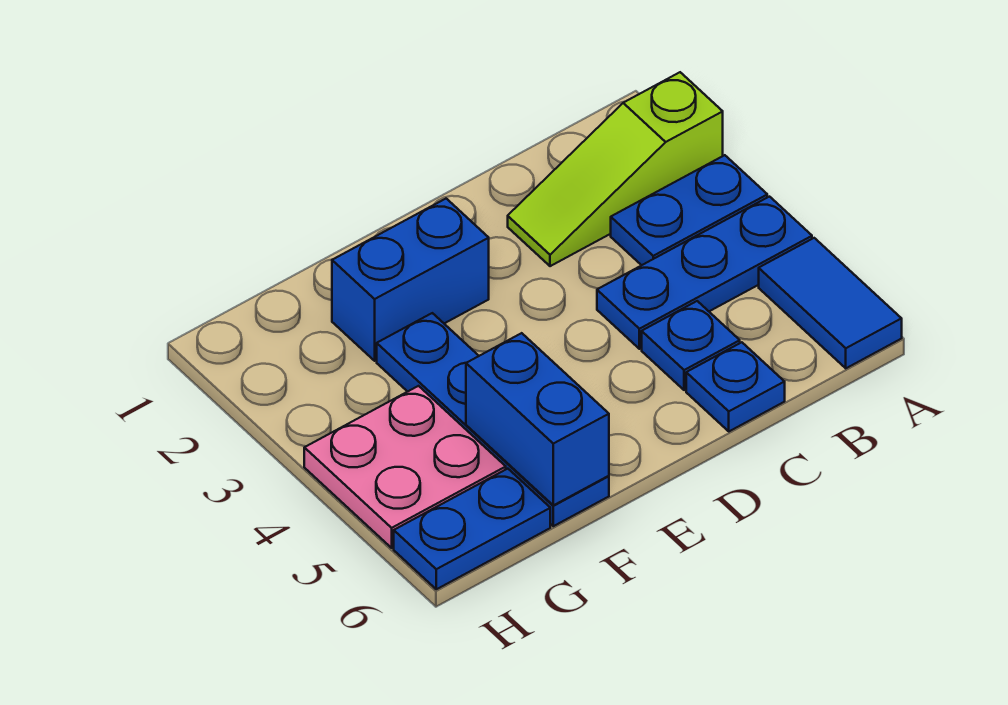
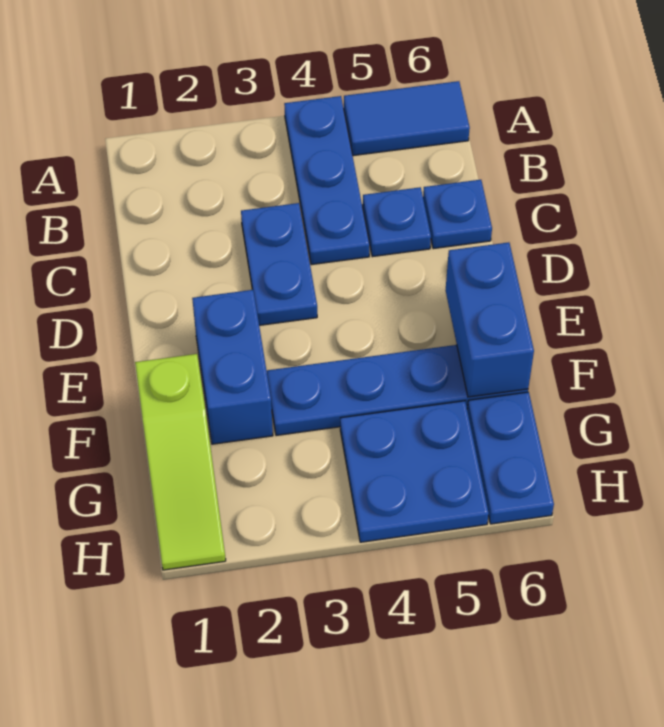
lime 1x3 slope [508,72,723,266] -> lime 1x3 slope moved to [135,354,226,570]
blue 1x2 plate [611,155,767,265] -> blue 1x2 plate moved to [241,203,317,325]
blue 1x2 brick [466,333,609,505] -> blue 1x2 brick turned to [445,242,534,397]
pink 2x2 plate [304,386,506,548] -> blue 2x2 plate [340,401,489,542]

